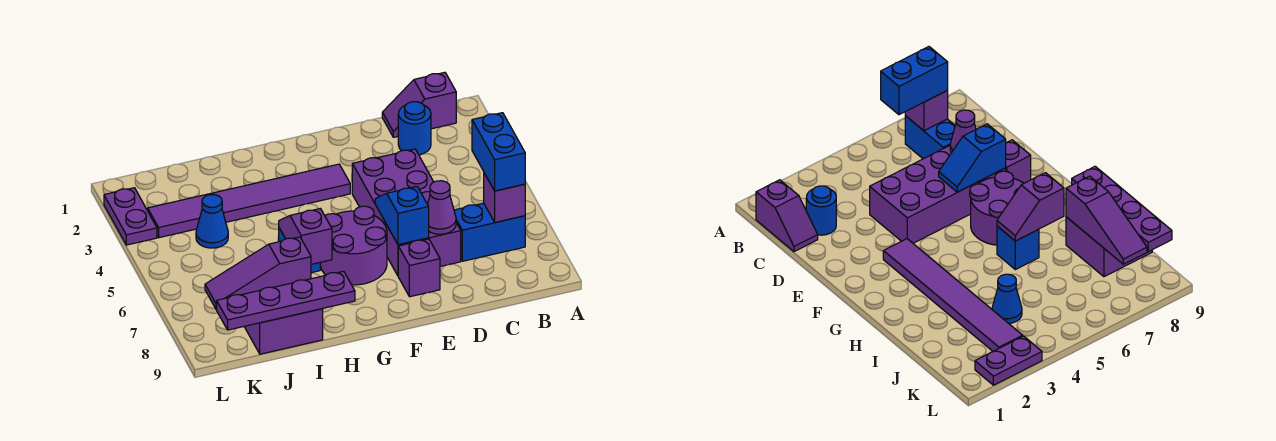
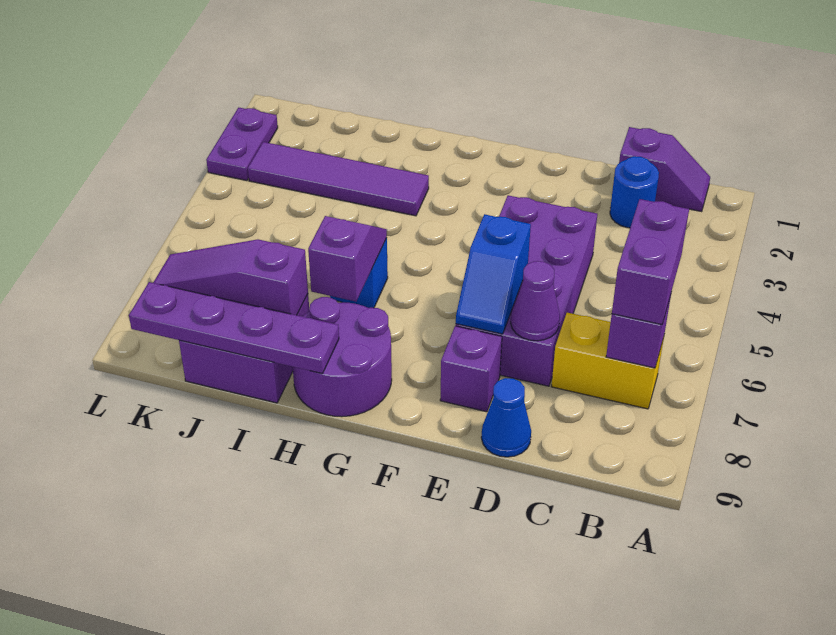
purple 1x2 slope [382,72,456,137] -> purple 1x2 slope turned to [619,127,710,212]
blue 1x2 brick [472,113,525,191] -> purple 1x2 brick [612,199,689,324]
blue 1x2 brick [454,203,525,261] -> yellow 1x2 brick [551,313,664,409]
blue 1x2 slope [375,187,429,245] -> blue 1x2 slope turned to [456,214,531,334]
purple 1x6 tile [148,164,350,238] -> purple 1x4 tile [248,142,429,216]
purple 2x2 round brick [320,206,387,285] -> purple 2x2 round brick moved to [293,297,392,417]
blue 1x1 cone [196,195,228,248] -> blue 1x1 cone moved to [481,378,531,457]

